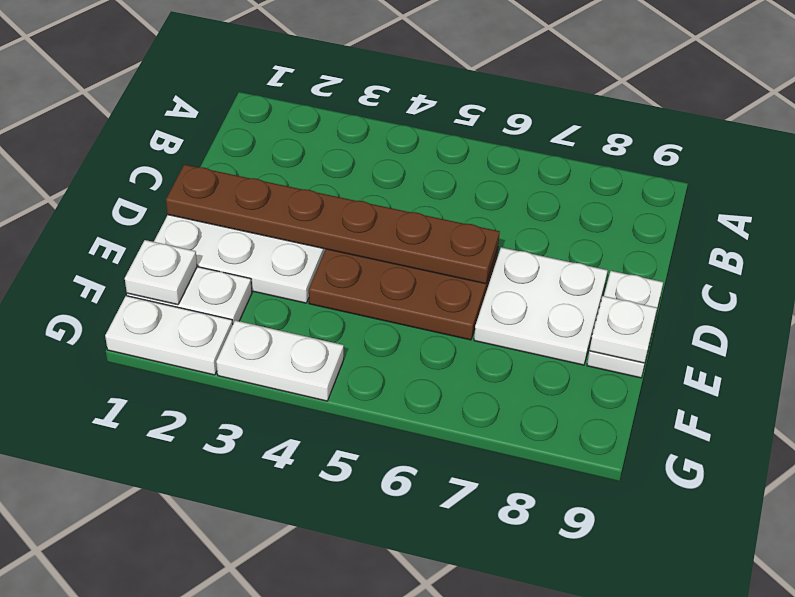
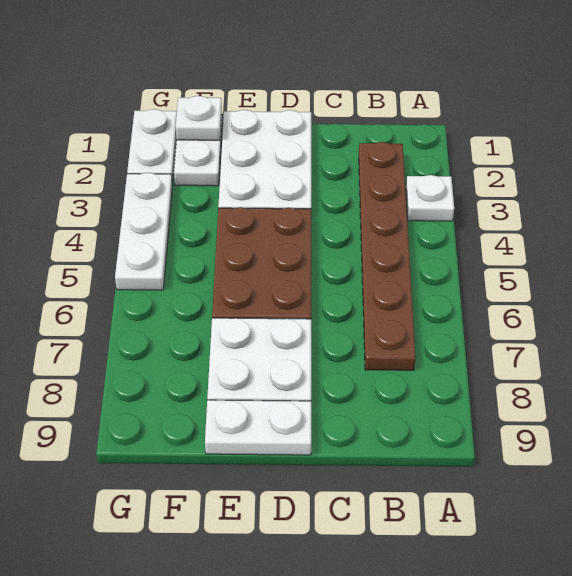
brown 1x6 plate [166,164,500,284] -> brown 1x6 plate moved to [359,142,416,370]
white 1x1 plate [589,296,657,363] -> white 1x1 plate moved to [406,175,454,221]
white 1x2 plate [216,320,344,401] -> white 1x3 plate [115,173,172,290]

